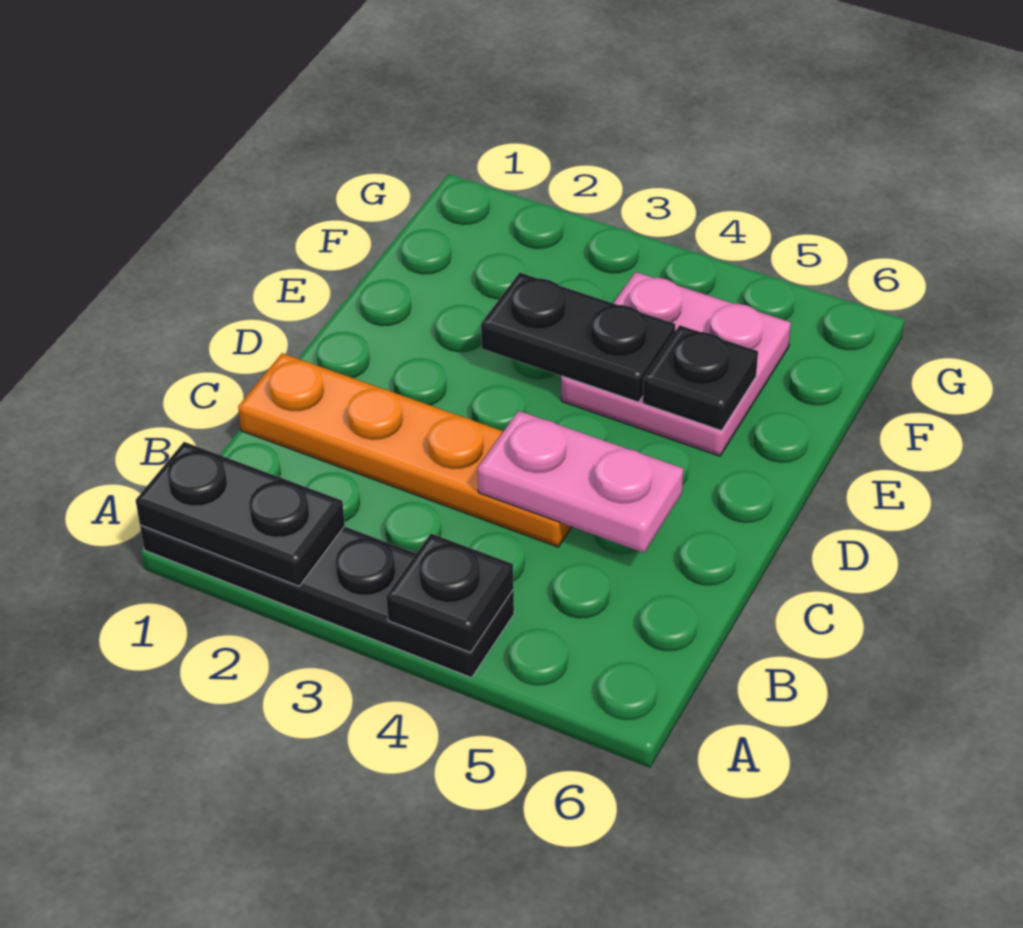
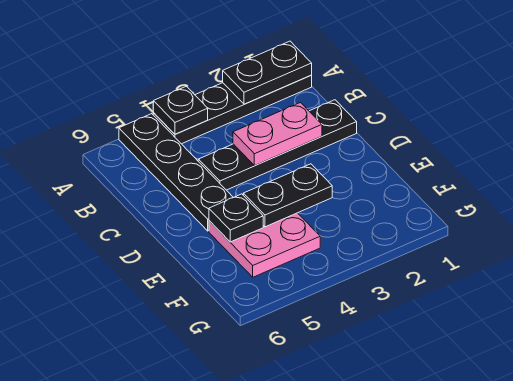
none -> black 1x4 plate [119,114,233,231]
orange 1x4 plate [238,353,572,547] -> black 1x4 plate [198,100,357,190]
pink 1x2 plate [478,411,683,553] -> pink 1x2 plate moved to [233,103,322,166]

